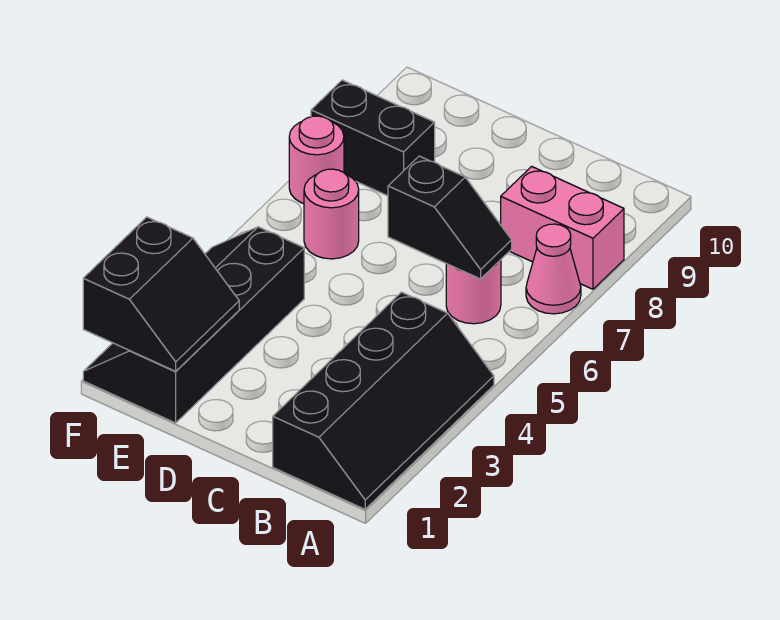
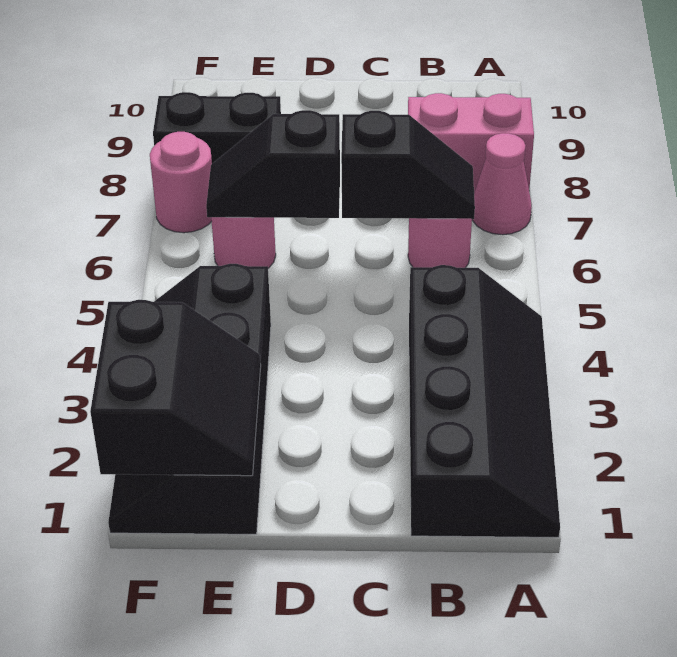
none -> black 1x2 slope [206,110,340,218]

